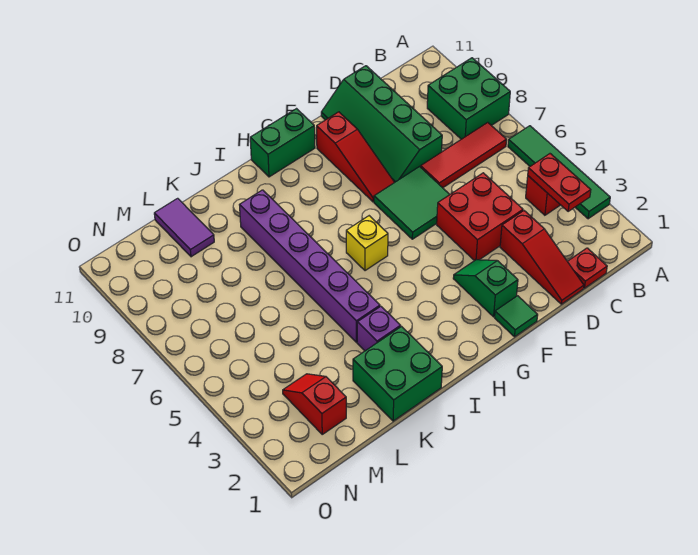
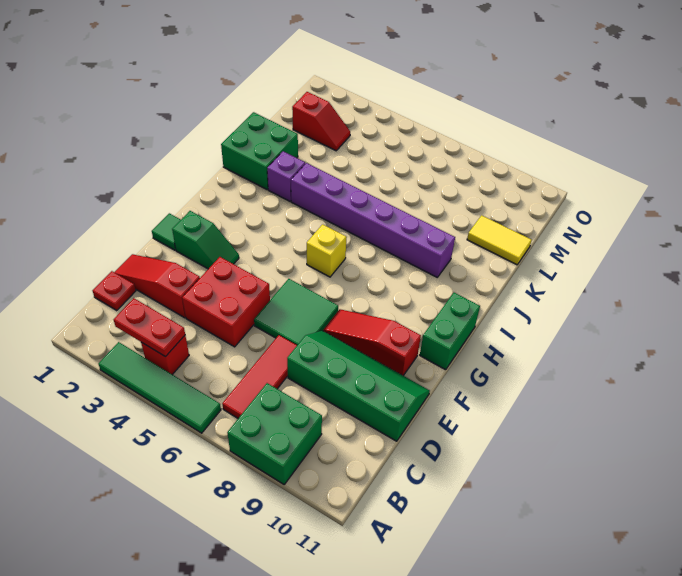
purple 1x2 tile [154,198,214,257] -> yellow 1x2 tile [467,215,532,265]

